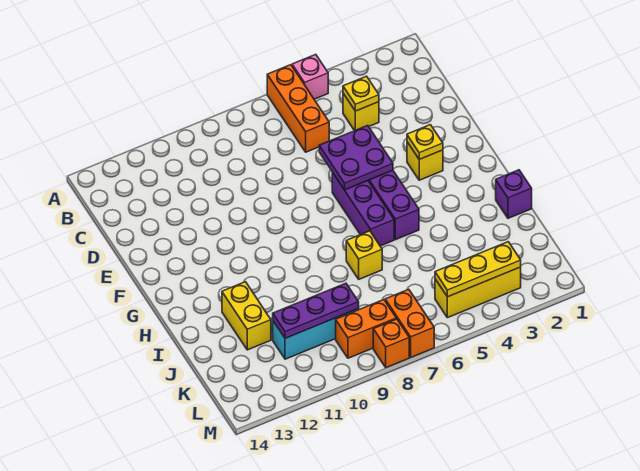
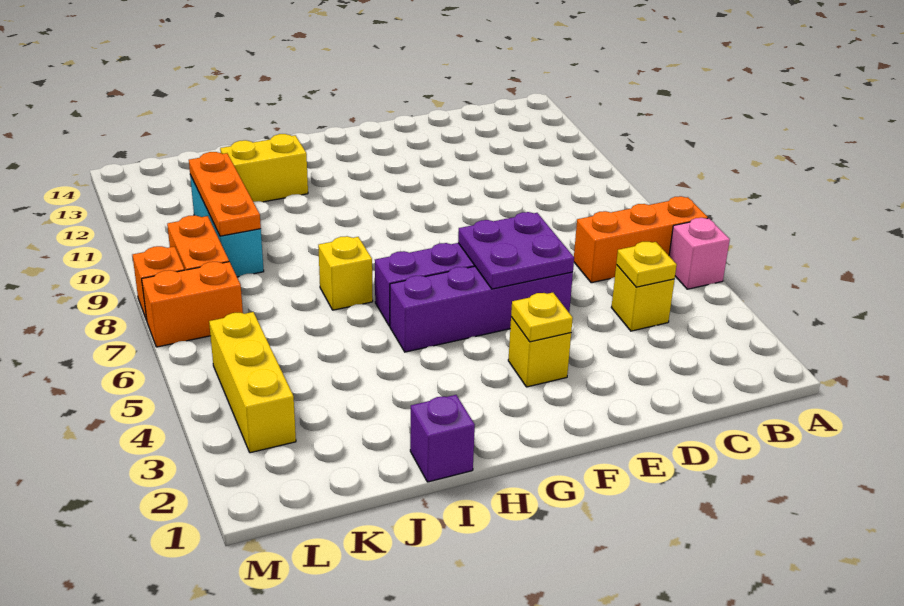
purple 1x3 plate [273,283,359,338] -> orange 1x3 plate [189,152,261,236]
yellow 1x3 plate [435,242,521,297] -> none

